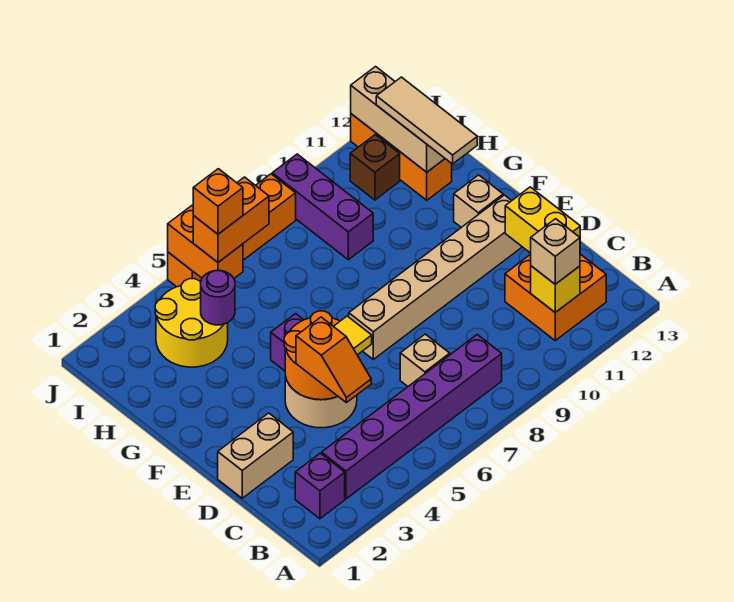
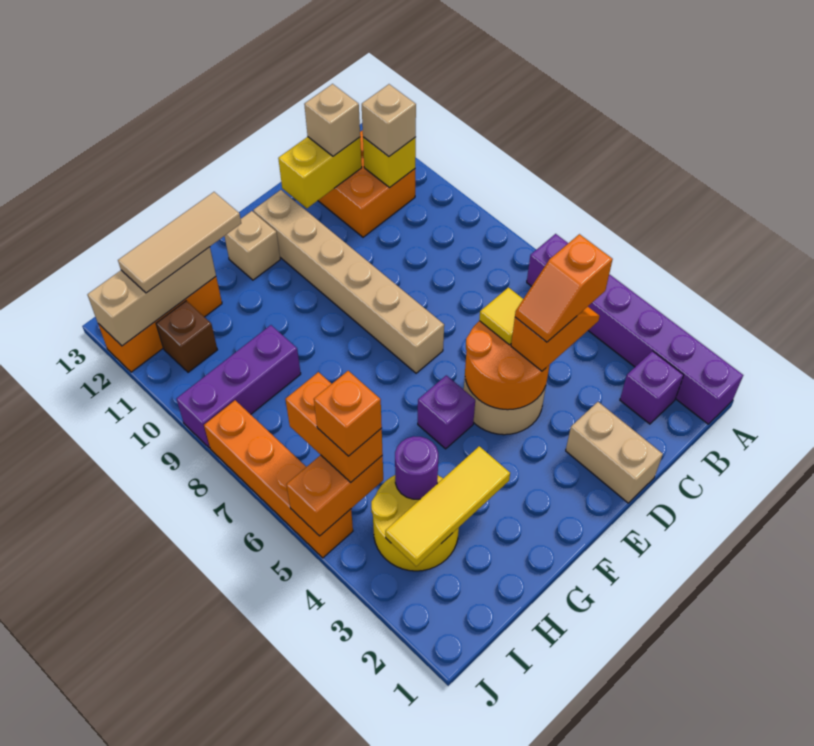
purple 1x6 brick [322,335,502,499] -> purple 1x6 brick moved to [527,234,743,424]
none -> orange 1x2 slope [515,234,613,342]
tan 1x1 brick [400,334,450,386] -> tan 1x1 brick moved to [304,84,360,156]
none -> yellow 1x3 tile [385,446,510,566]

